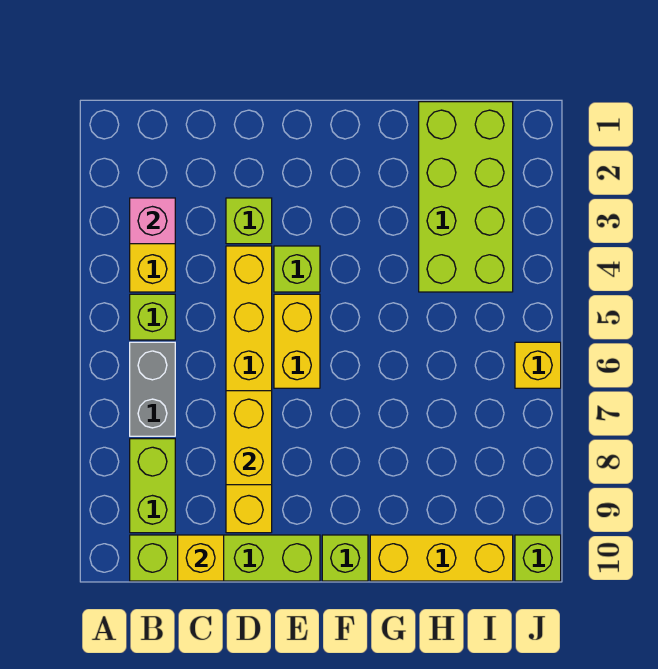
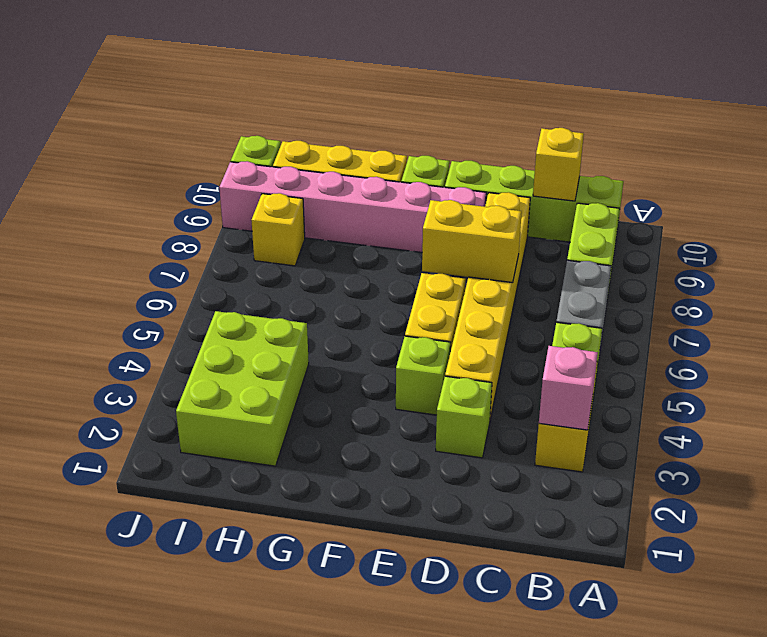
yellow 1x2 brick [226,391,272,485] -> yellow 1x2 brick turned to [422,200,522,283]
none -> pink 1x6 brick [219,161,486,252]
lime 2x4 brick [419,102,513,292] -> lime 2x3 brick [176,311,309,466]
yellow 1x1 brick [515,342,561,388] -> yellow 1x1 brick moved to [251,193,305,266]

